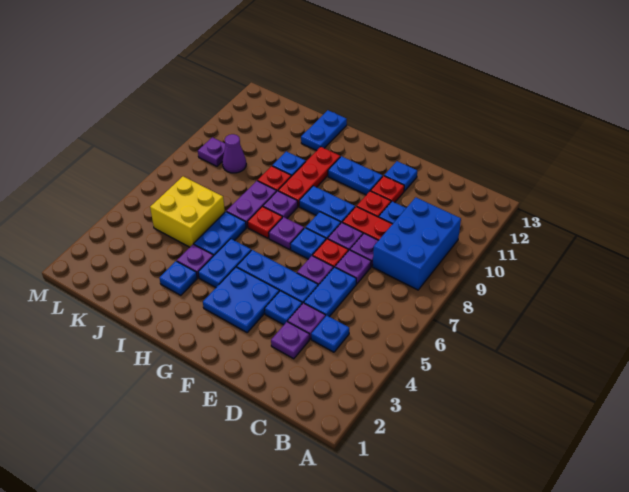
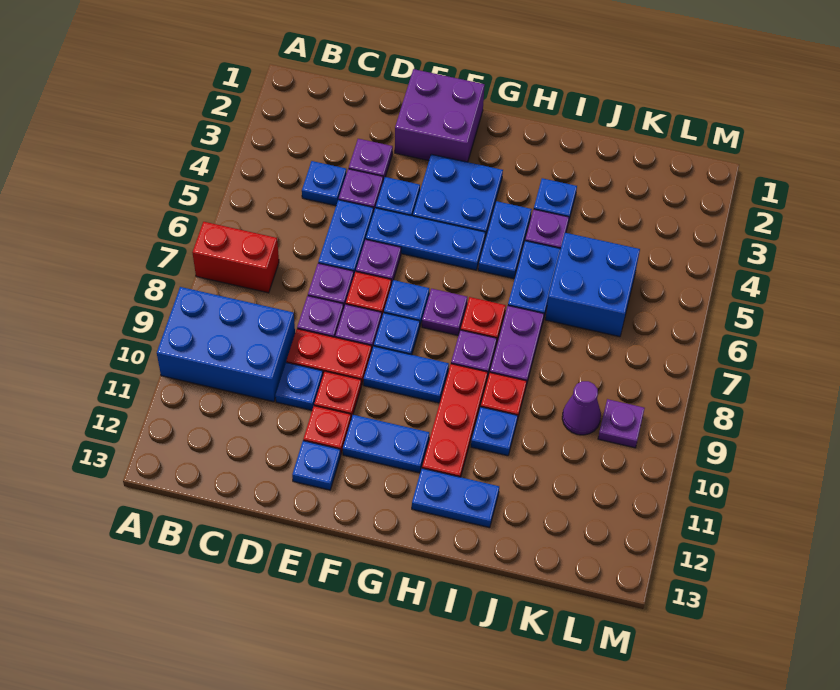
none -> red 1x2 brick [192,222,279,293]
blue 2x3 brick [373,197,461,290] -> blue 2x3 brick turned to [157,287,295,402]
none -> purple 2x2 brick [395,69,485,162]
blue 1x2 plate [301,110,347,151] -> blue 1x2 plate turned to [412,468,499,528]
yellow 2x2 brick [150,176,225,247] -> blue 2x2 brick [545,233,640,337]

